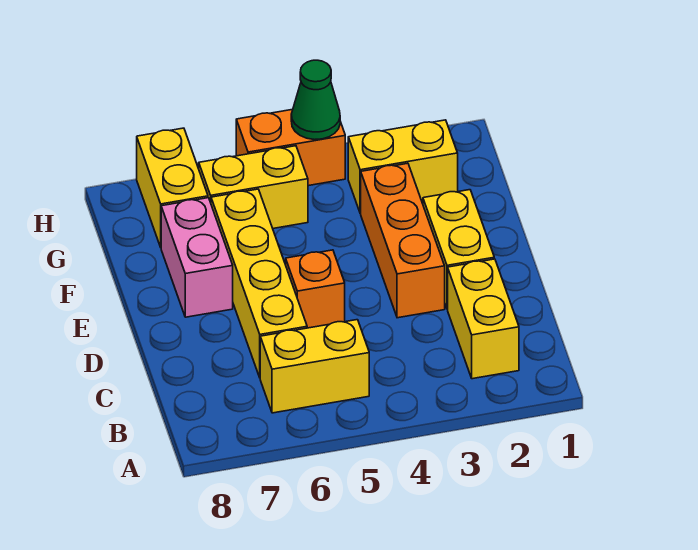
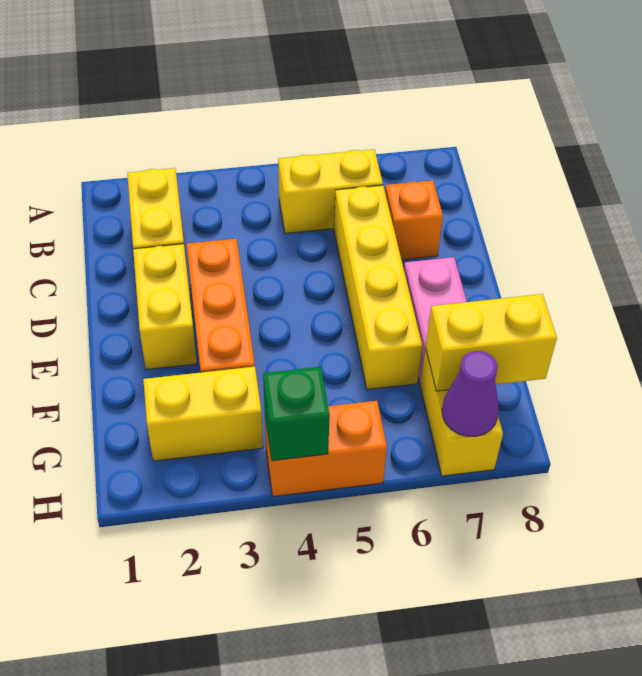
orange 1x1 brick [286,250,345,328] -> orange 1x1 brick moved to [385,181,443,260]
yellow 1x2 brick [199,146,308,228] -> yellow 1x2 brick moved to [426,294,557,391]
green 1x1 cone [291,60,340,140] -> green 1x1 brick [263,367,330,461]
none -> purple 1x1 cone [442,351,499,437]

